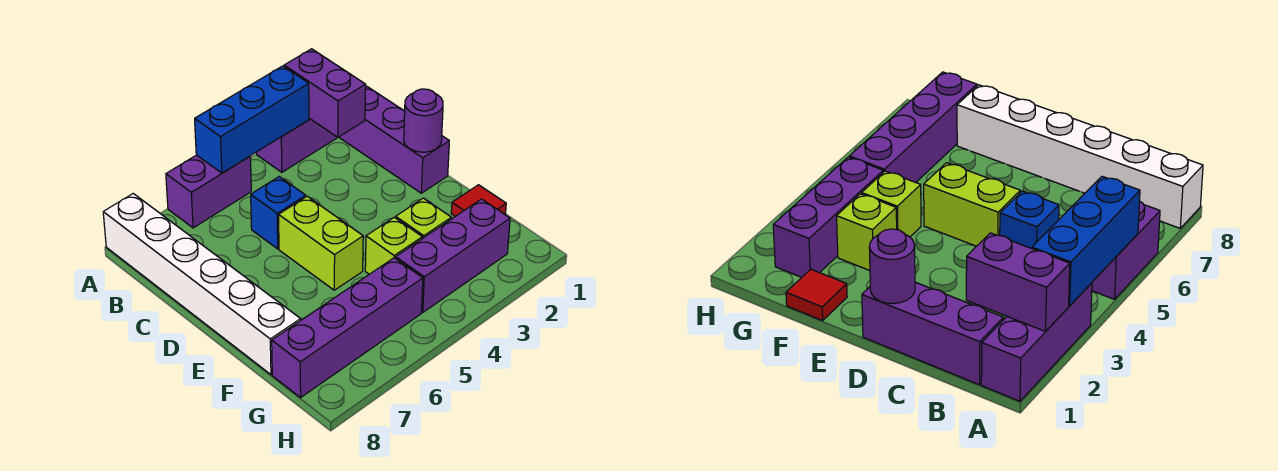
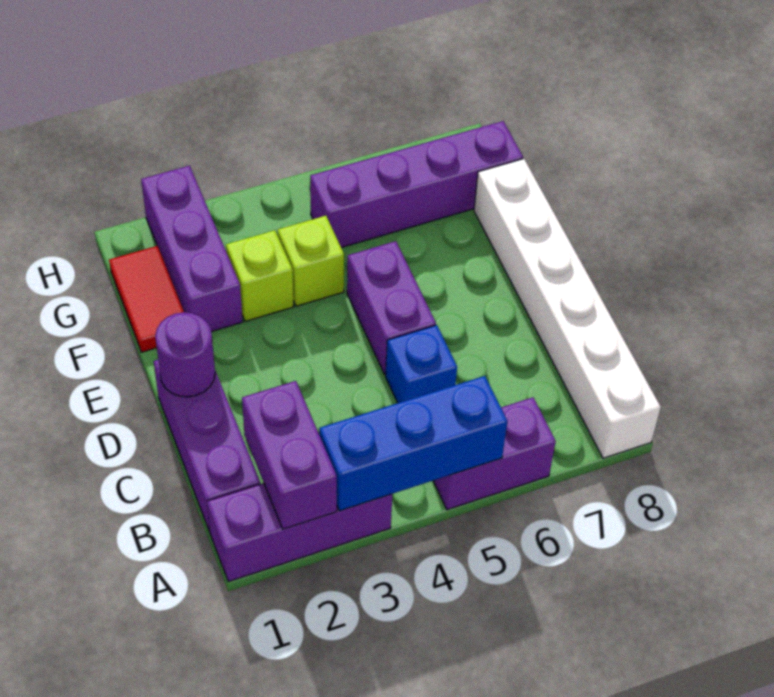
lime 1x2 brick [279,196,363,290] -> purple 1x2 brick [347,241,436,375]
red 1x1 tile [451,185,506,216] -> red 1x2 tile [109,246,184,352]
purple 1x3 brick [396,199,510,312] -> purple 1x3 brick turned to [141,166,243,332]

